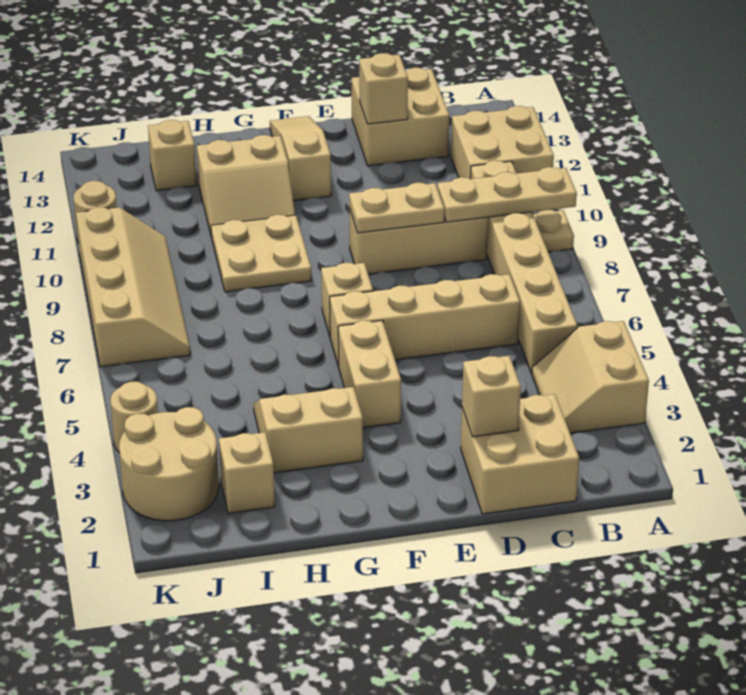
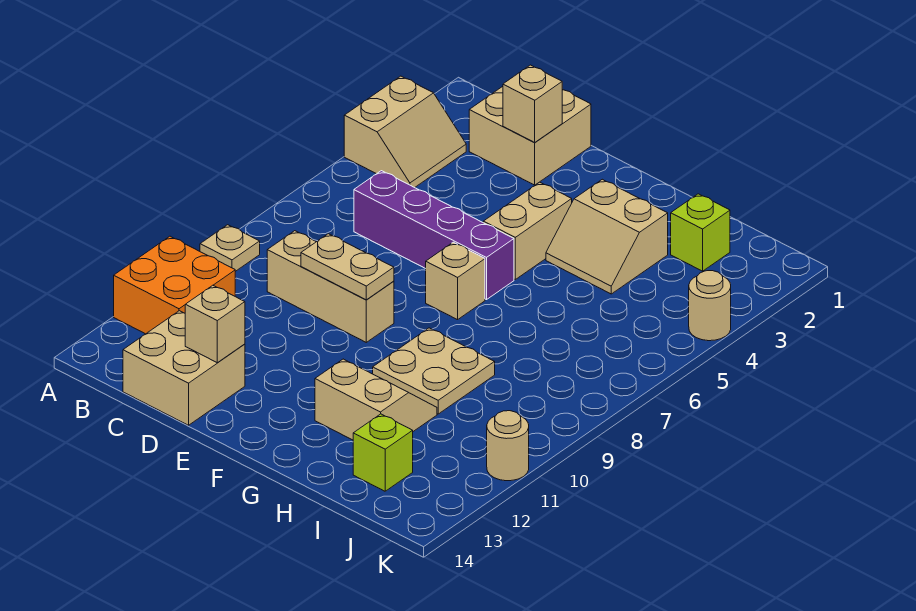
tan 1x3 plate [437,167,577,222] -> none
tan 2x2 brick [451,106,554,179] -> orange 2x2 brick [114,236,235,334]
tan 1x6 brick [471,161,577,373] -> none
tan 1x4 brick [330,274,520,367] -> purple 1x4 brick [354,171,514,300]
tan 1x3 slope [270,116,331,201] -> none
tan 1x1 brick [219,432,275,513] -> lime 1x1 brick [671,194,730,271]
tan 1x1 brick [148,120,197,191] -> lime 1x1 brick [353,414,413,491]
tan 2x2 round brick [119,407,219,521] -> none
tan 2x4 slope [76,207,190,367] -> none

